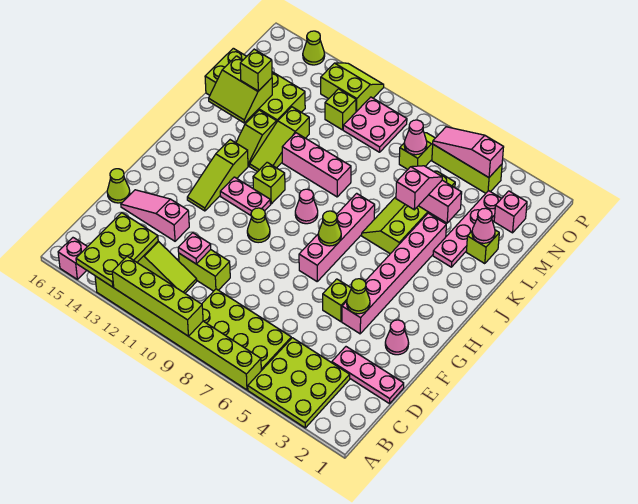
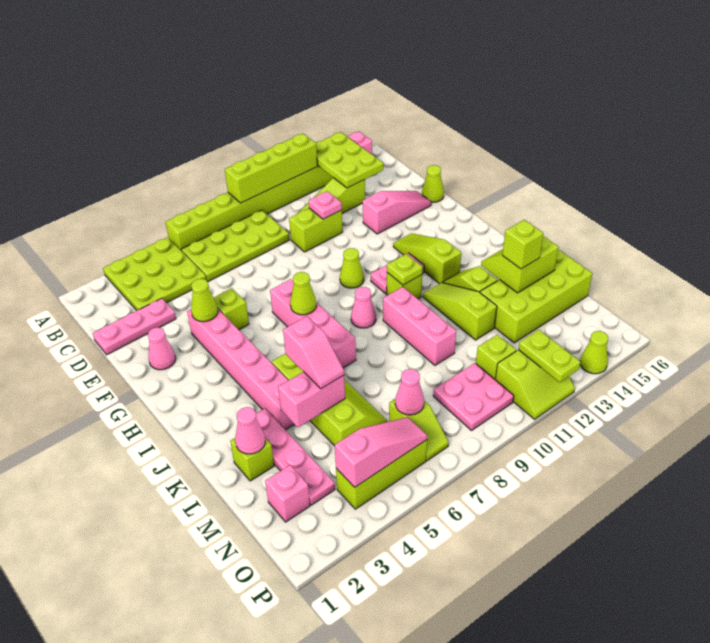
none -> lime 1x1 plate [387,254,423,285]
pink 1x3 brick [282,133,351,197] -> pink 1x3 brick turned to [383,287,456,365]
none -> lime 1x2 plate [518,330,581,382]

